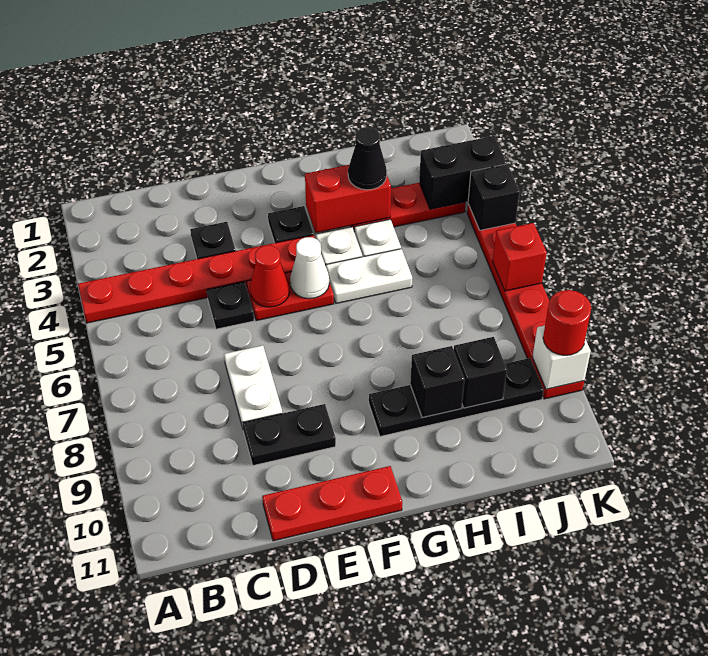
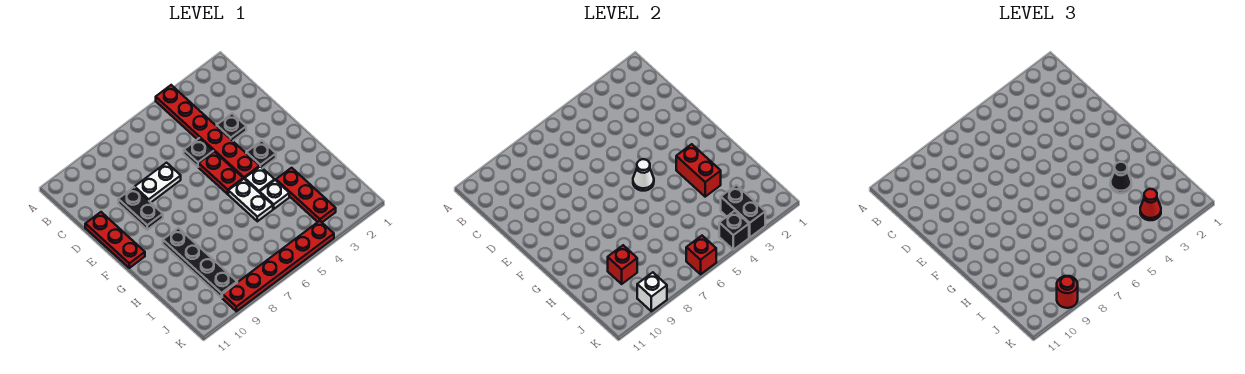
red 1x1 cone [250,246,289,307] -> red 1x1 cone moved to [1140,189,1161,220]
black 1x1 brick [410,346,465,418] -> none
black 1x1 brick [454,337,507,408] -> red 1x1 brick [608,245,637,284]

